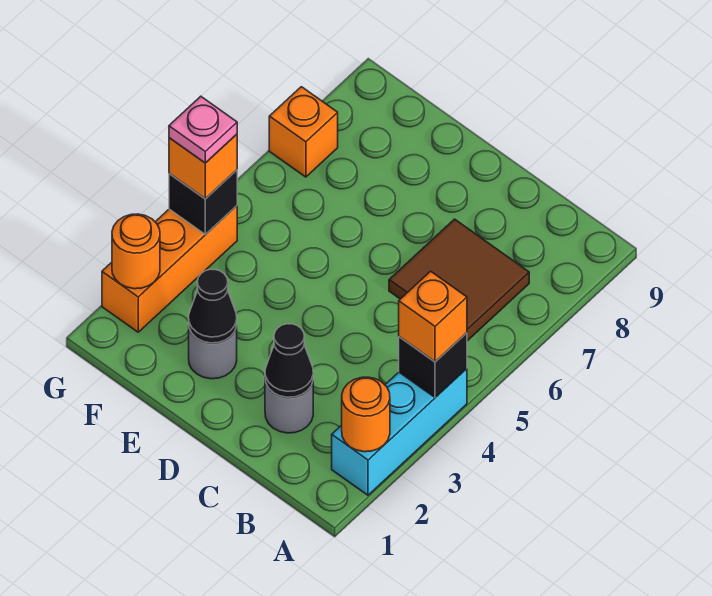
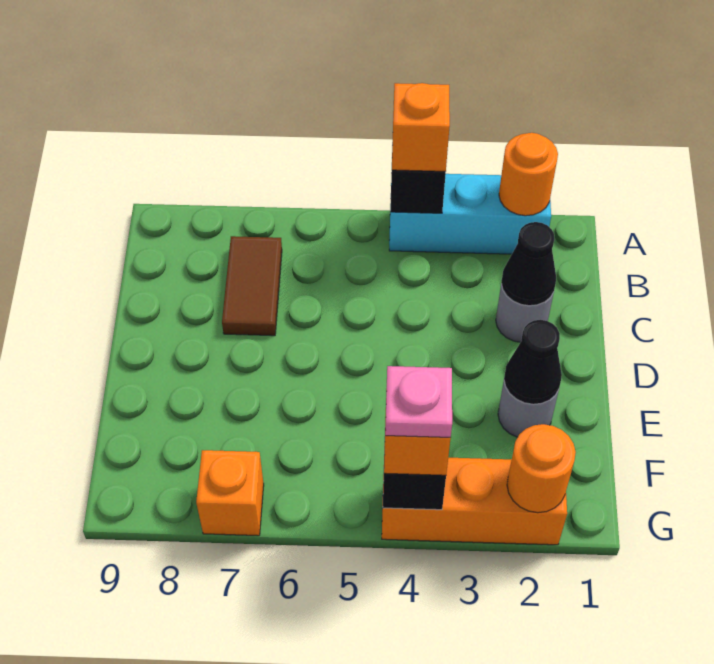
brown 2x2 tile [389,219,529,341] -> brown 1x2 tile [222,236,282,336]

